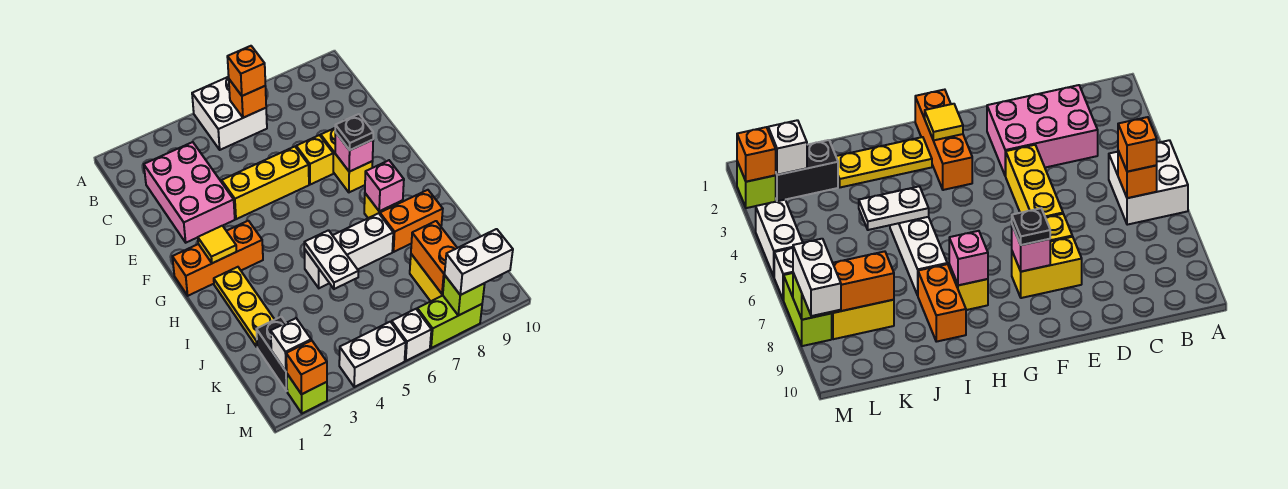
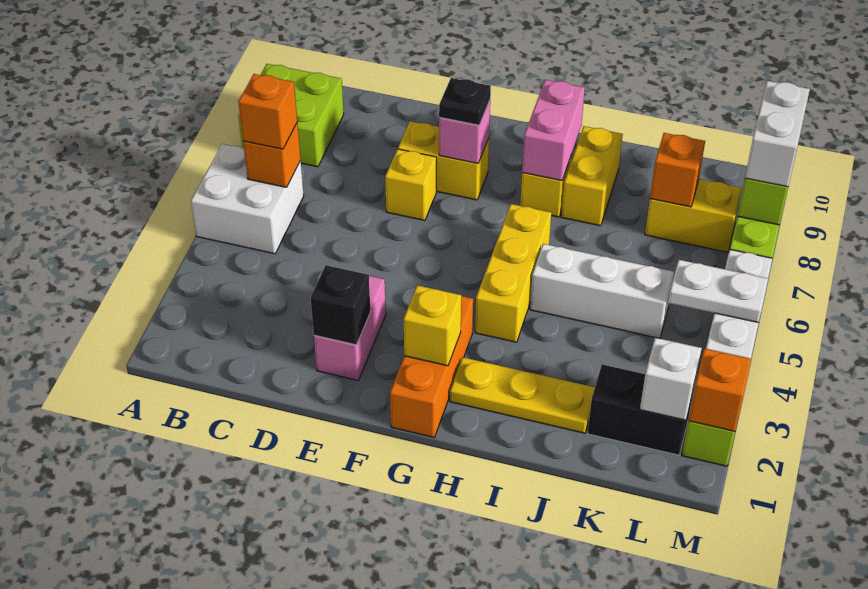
none -> lime 2x2 brick [238,64,344,167]
pink 2x3 brick [144,142,235,243] -> pink 1x2 brick [314,276,386,380]
none -> black 1x1 brick [311,265,371,345]
yellow 1x3 brick [222,147,309,219] -> yellow 1x3 brick moved to [475,204,551,342]
yellow 1x1 tile [198,226,237,263] -> yellow 1x1 brick [404,285,461,366]
pink 1x1 brick [365,160,404,211] -> pink 1x2 brick [522,80,585,181]
white 1x3 brick [304,213,393,288] -> white 1x3 brick turned to [530,244,674,338]
white 1x2 plate [304,230,358,289] -> white 1x2 plate moved to [668,260,768,323]
orange 1x2 brick [380,190,443,252] -> yellow 1x2 brick [561,126,623,226]
orange 1x2 brick [411,221,457,294] -> orange 1x1 brick [650,133,705,207]

